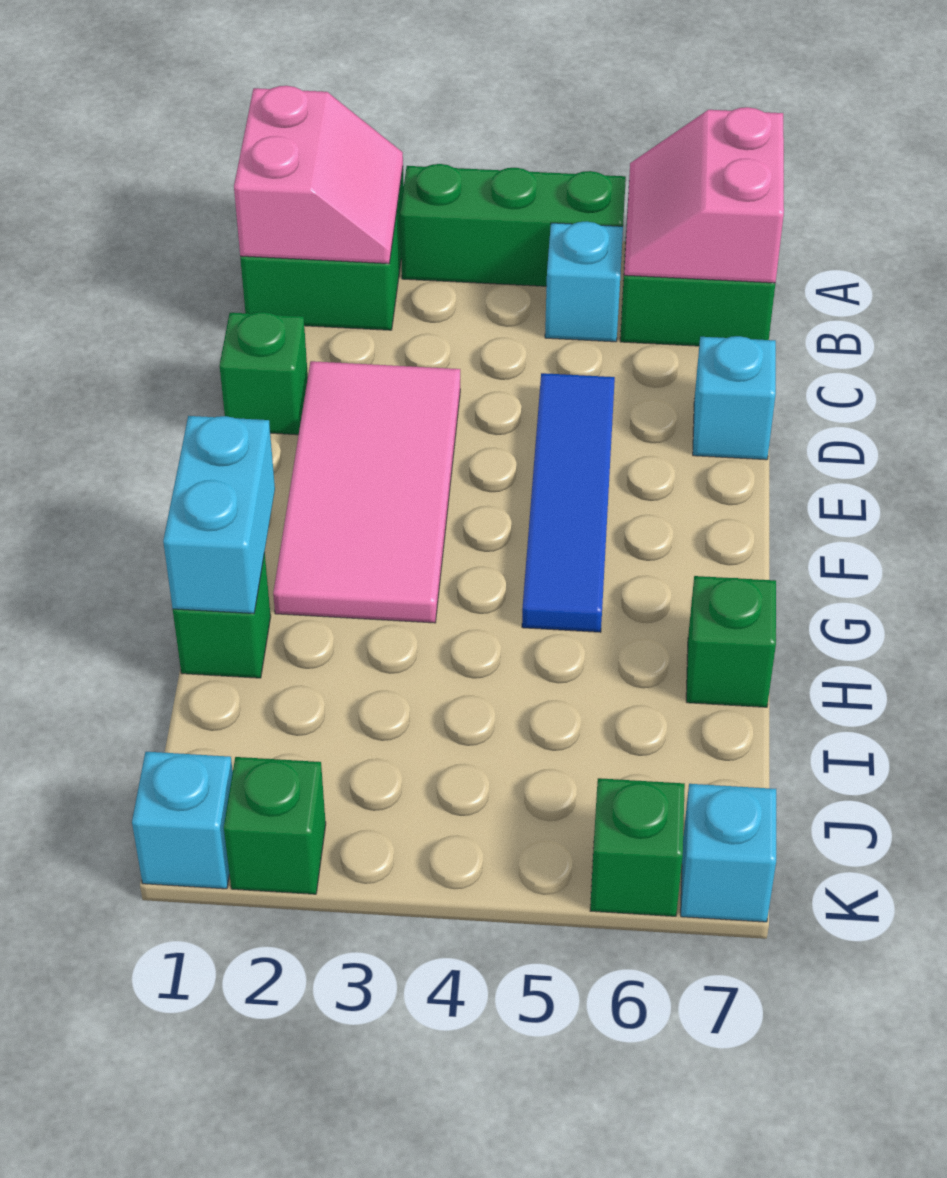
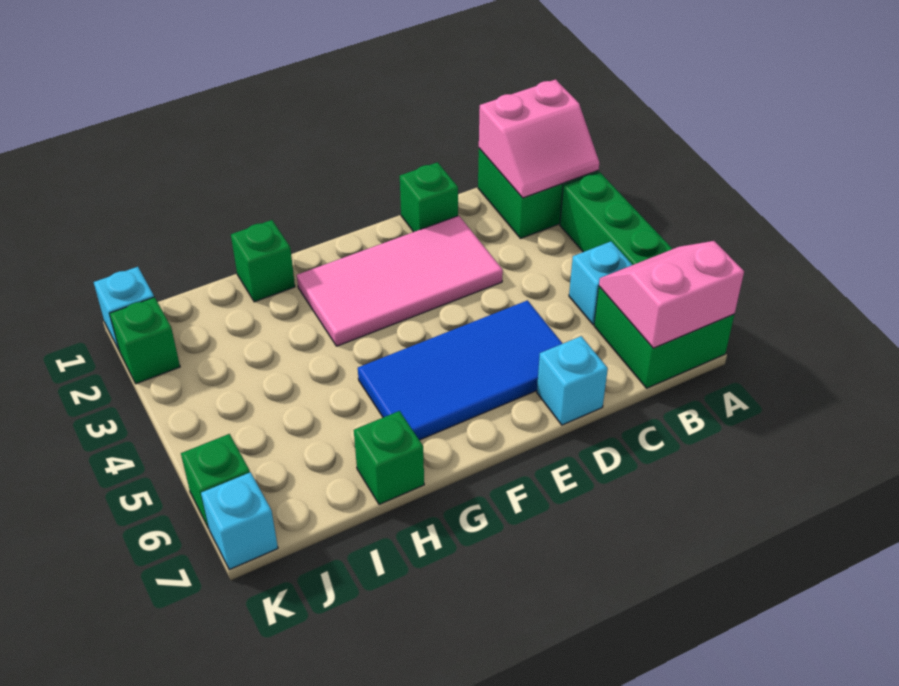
blue 1x4 tile [522,373,615,632] -> blue 2x4 tile [358,300,563,440]
cyan 1x2 brick [163,416,275,613] -> none

